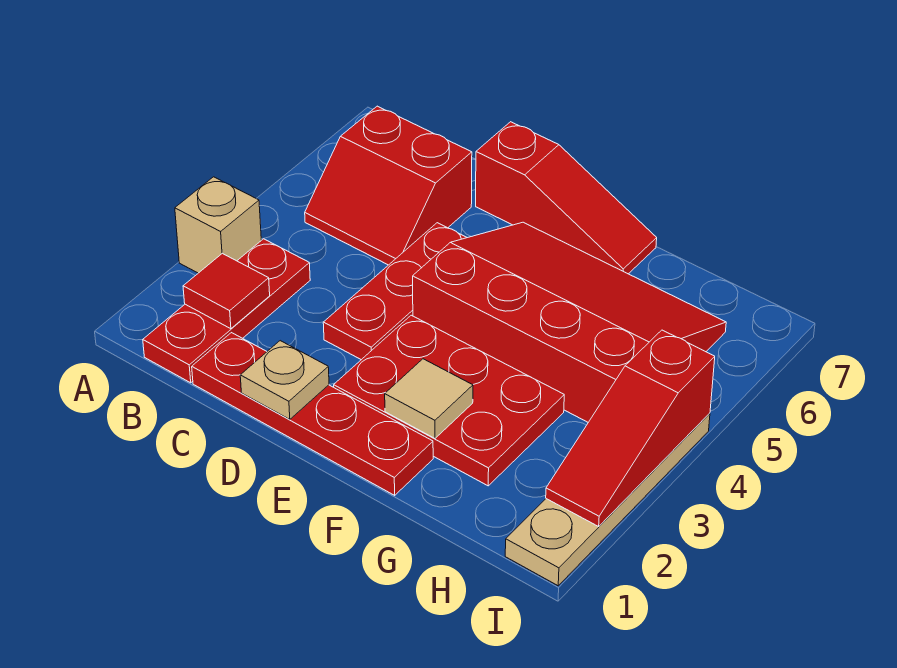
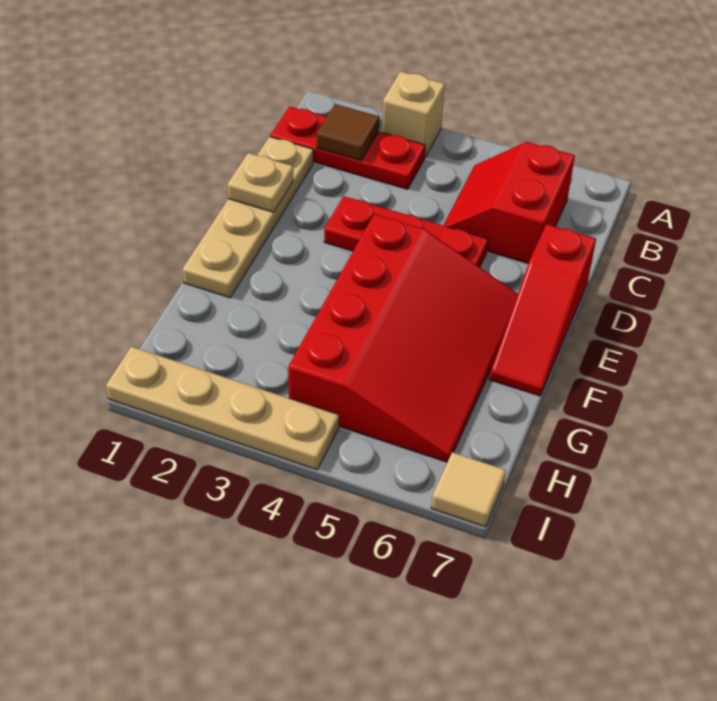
red 1x1 tile [183,253,270,329] -> brown 1x1 tile [317,104,379,161]
red 1x4 plate [192,333,433,495] -> tan 1x4 plate [183,137,313,298]
red 2x3 plate [334,315,564,486] -> none
tan 1x1 tile [385,359,473,438] -> tan 1x1 tile moved to [431,452,506,527]
red 1x3 slope [546,330,715,526] -> none

